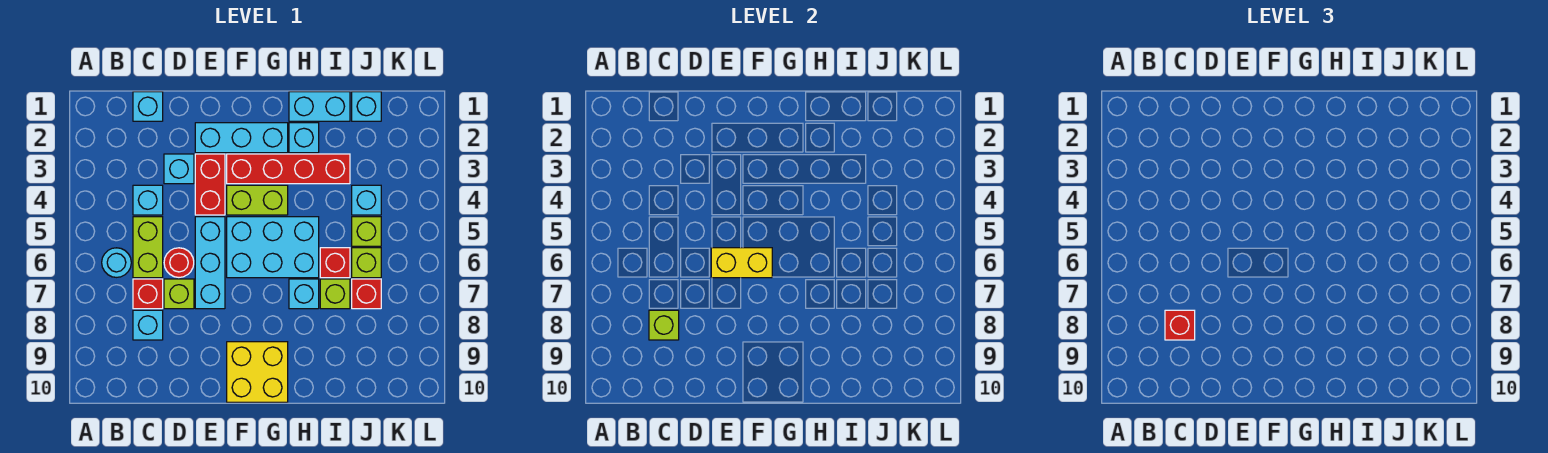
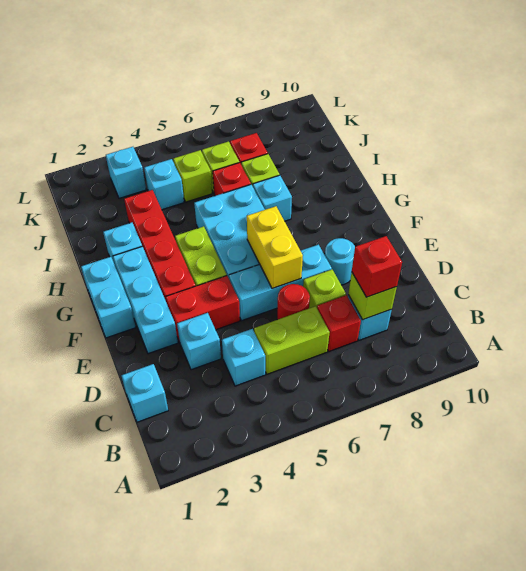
cyan 1x1 round brick [102,248,131,277] -> cyan 1x1 round brick moved to [325,238,355,285]
yellow 2x2 brick [227,342,288,402] -> none
cyan 1x2 brick [289,92,350,121] -> cyan 1x2 brick moved to [81,257,136,338]
cyan 1x1 brick [352,92,381,121] -> cyan 1x1 brick moved to [106,147,146,198]

